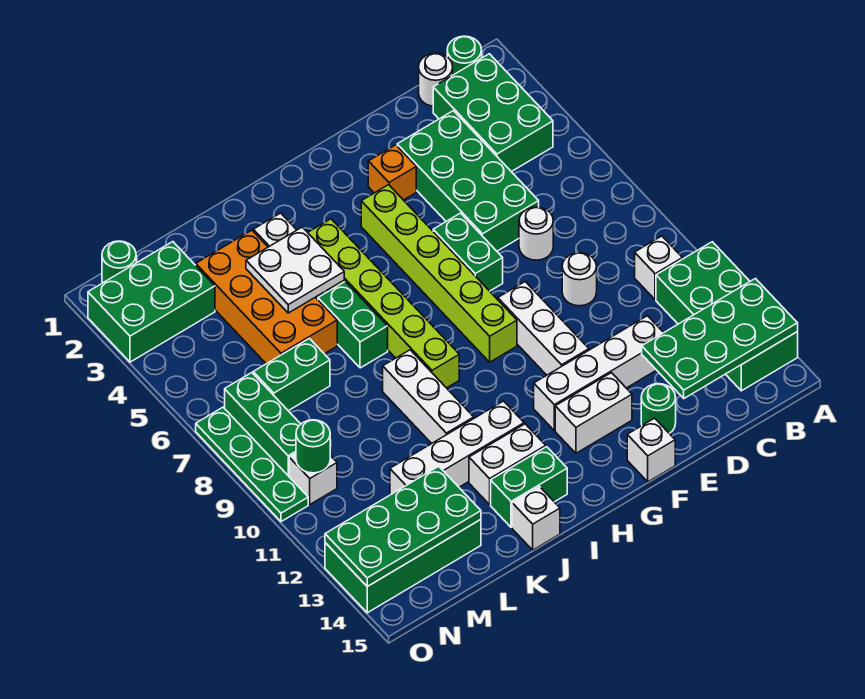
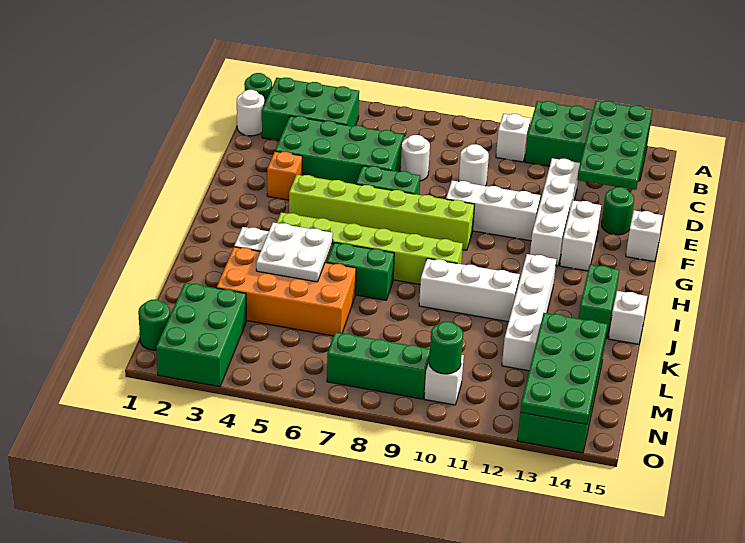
white 1x2 brick [469,424,546,504] -> none
green 1x2 brick [253,338,330,411] -> none
green 1x4 plate [196,407,308,522] -> none

